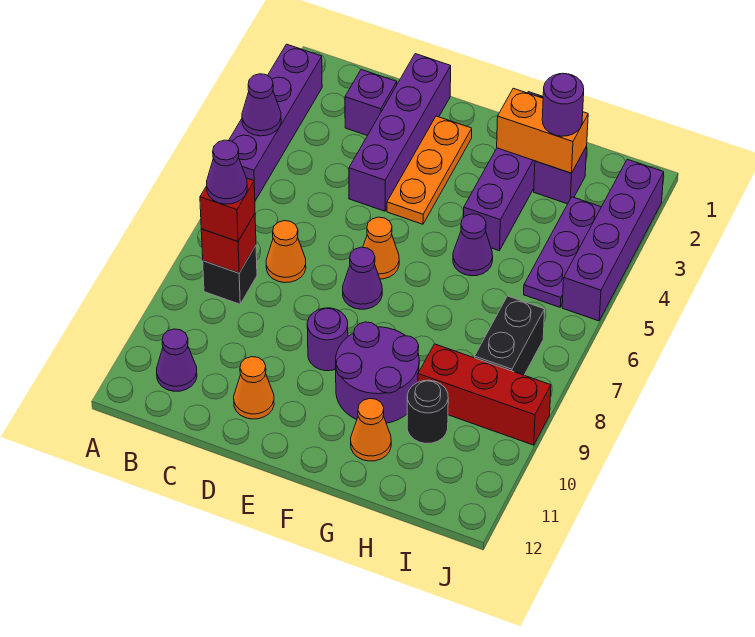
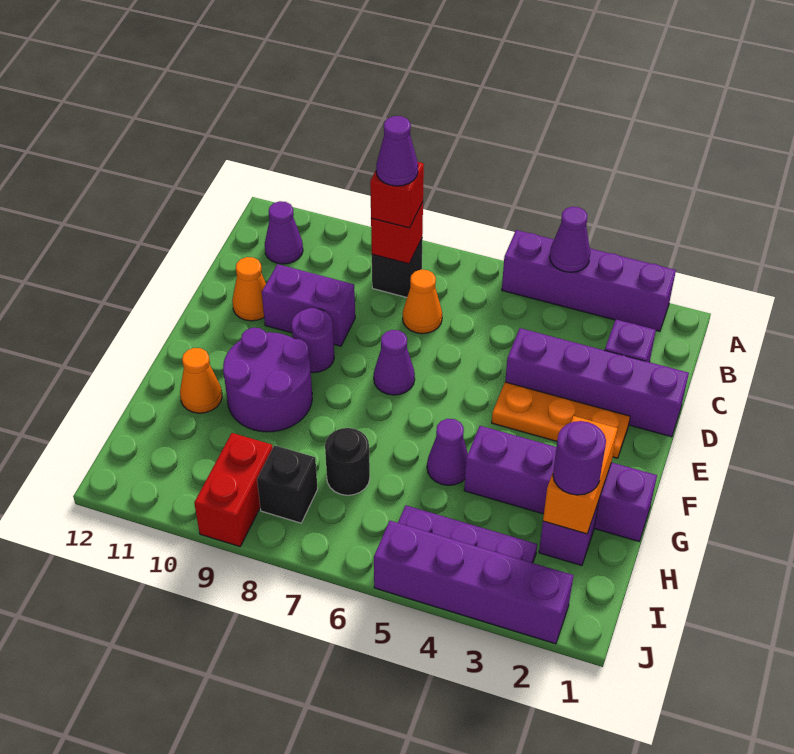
none -> purple 1x2 brick [262,264,355,346]
orange 1x1 cone [363,217,399,279] -> none
red 1x3 brick [418,344,551,445] -> red 1x2 brick [194,433,273,547]
black 1x1 round brick [407,380,448,444] -> black 1x1 round brick moved to [325,428,370,495]
black 1x2 brick [475,296,545,375] -> black 1x1 brick [257,445,318,523]

